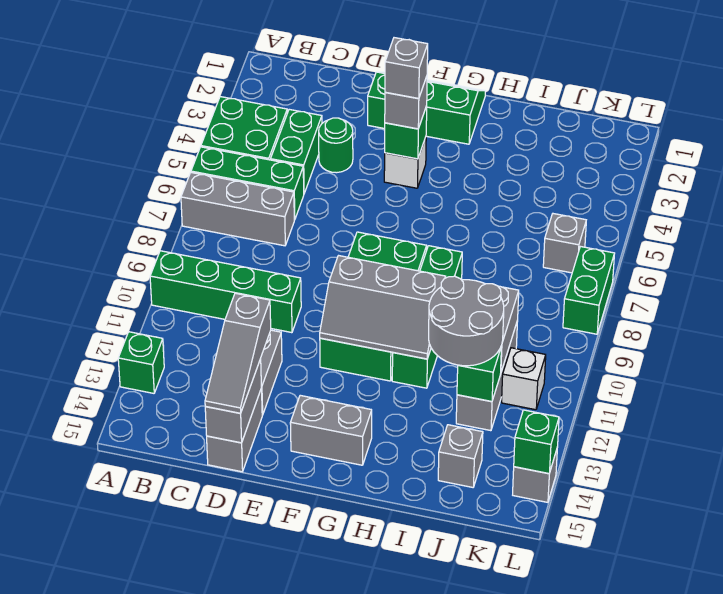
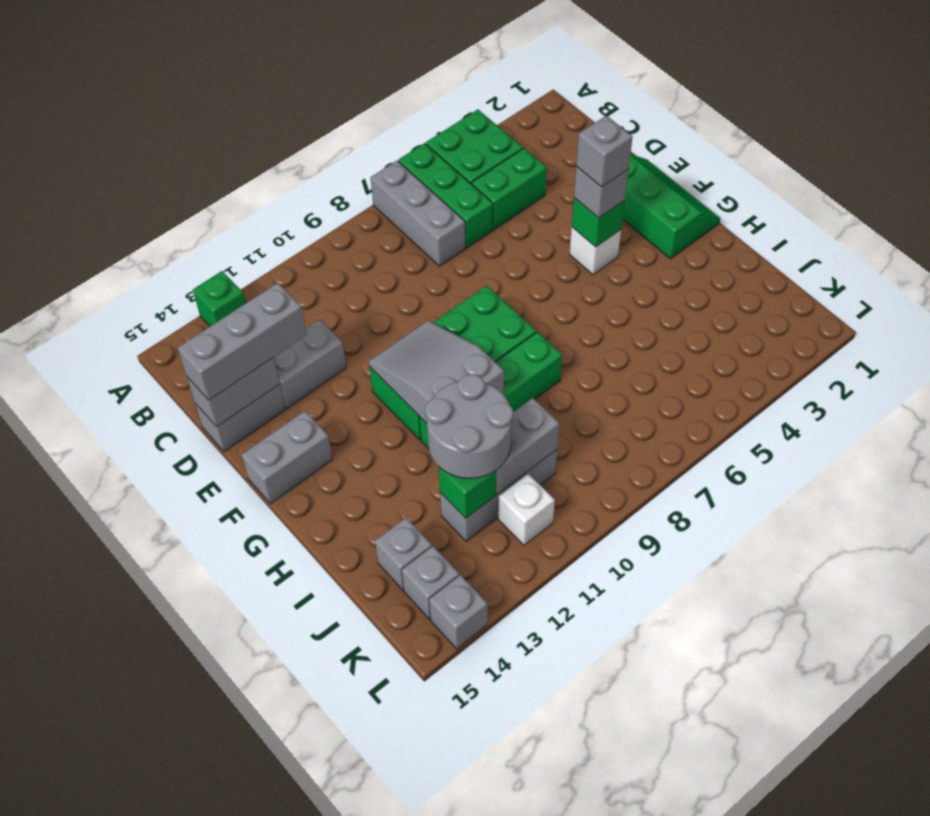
green 1x4 brick [150,251,301,333] -> none
green 1x1 round brick [319,118,353,173] -> none
grey 1x3 slope [205,293,271,413] -> grey 1x3 brick [178,283,307,400]
grey 2x3 slope [320,256,446,359] -> grey 2x3 slope turned to [369,321,504,423]
grey 1x2 brick [290,395,372,465] -> grey 1x2 brick turned to [242,411,333,504]
grey 1x1 brick [543,214,586,273] -> grey 1x1 brick moved to [402,546,459,619]
green 1x2 brick [563,247,615,334] -> none
green 1x1 brick [514,410,559,474] -> none

